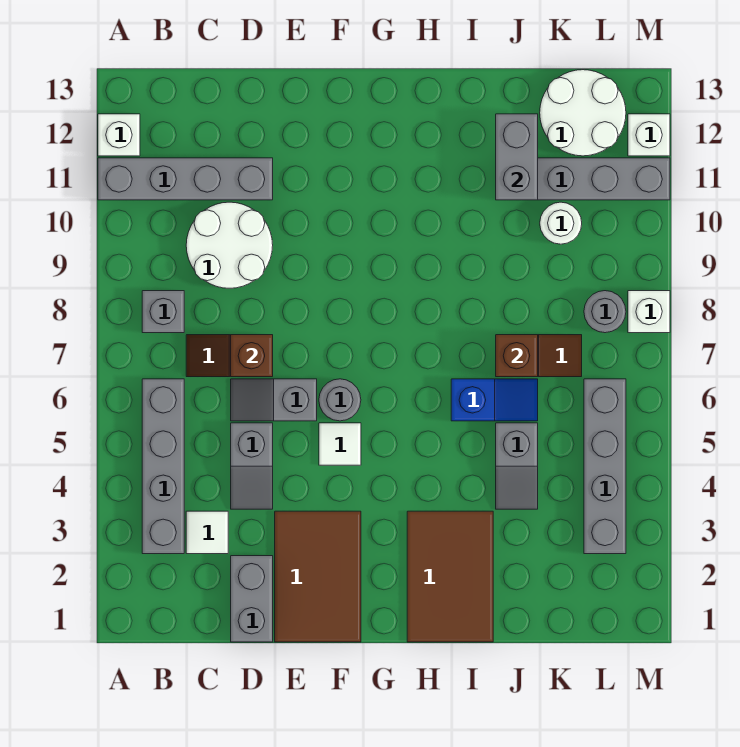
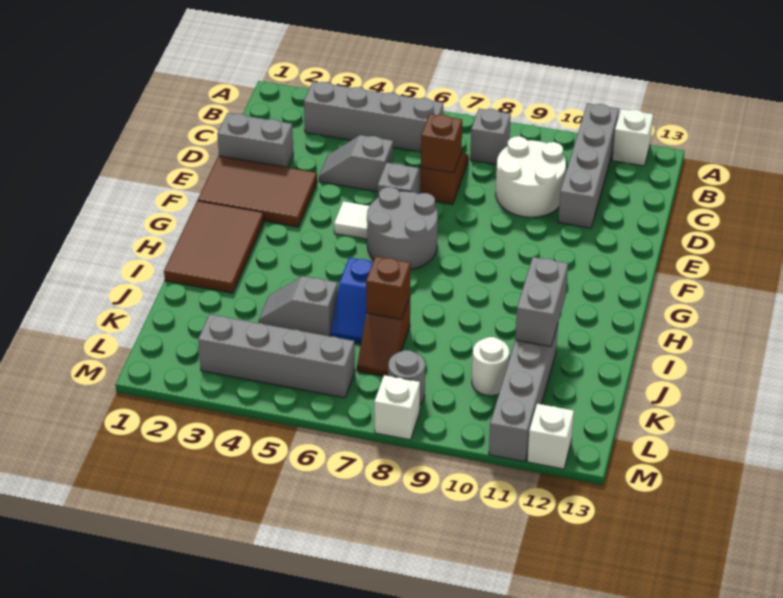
white 1x1 tile [186,511,228,554] -> none
grey 1x1 round brick [319,379,361,421] -> grey 2x2 round brick [367,187,438,269]
brown 2x3 tile [407,511,493,642] -> brown 2x3 tile turned to [164,201,264,293]
grey 1x2 brick [496,114,538,200] -> grey 1x2 brick turned to [515,257,568,346]
white 2x2 round brick [540,70,626,156] -> none

